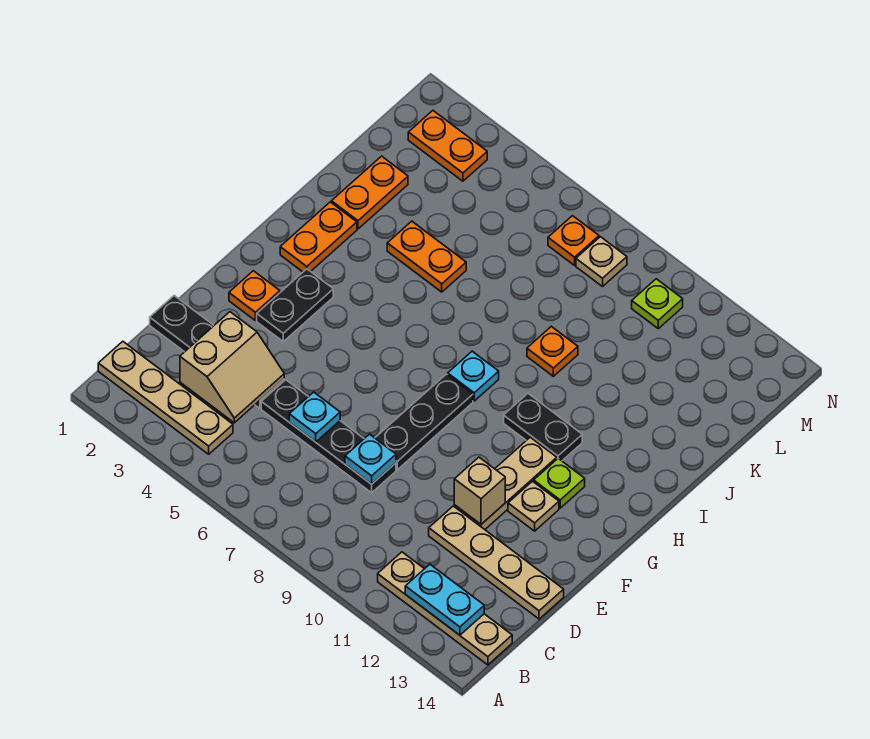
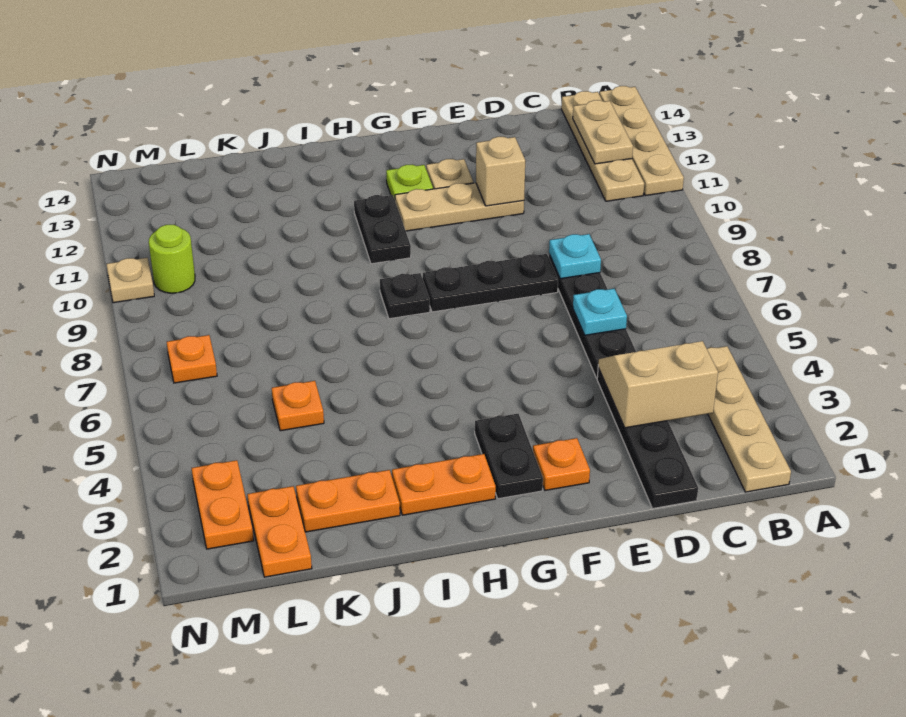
cyan 1x2 plate [405,564,484,635] -> tan 1x2 plate [573,100,633,164]
tan 1x4 plate [429,506,564,619] -> tan 1x4 plate moved to [599,86,684,196]
black 1x2 plate [257,269,333,342] -> black 1x2 plate turned to [475,414,543,499]
cyan 1x1 plate [448,351,499,401] -> black 1x1 plate [380,273,430,319]
orange 1x2 plate [387,221,466,292] -> orange 1x2 plate moved to [247,486,312,577]
orange 1x1 plate [527,326,578,376] -> orange 1x1 plate moved to [272,381,324,431]
tan 1x1 plate [576,237,627,287] -> tan 1x1 plate moved to [106,258,154,303]
lime 1x1 plate [632,279,683,328] -> lime 1x1 round brick [149,225,195,293]

